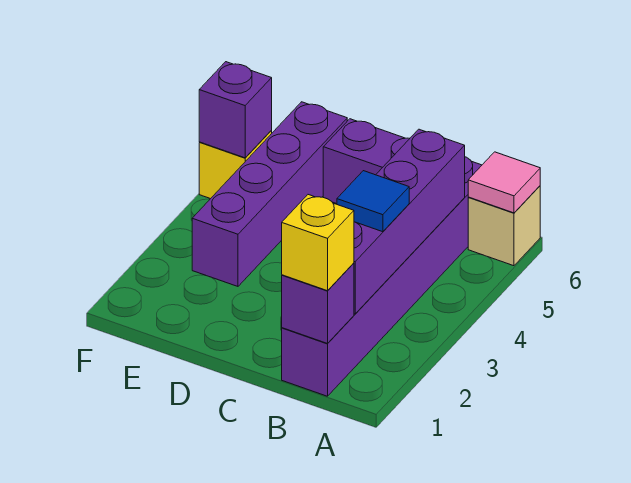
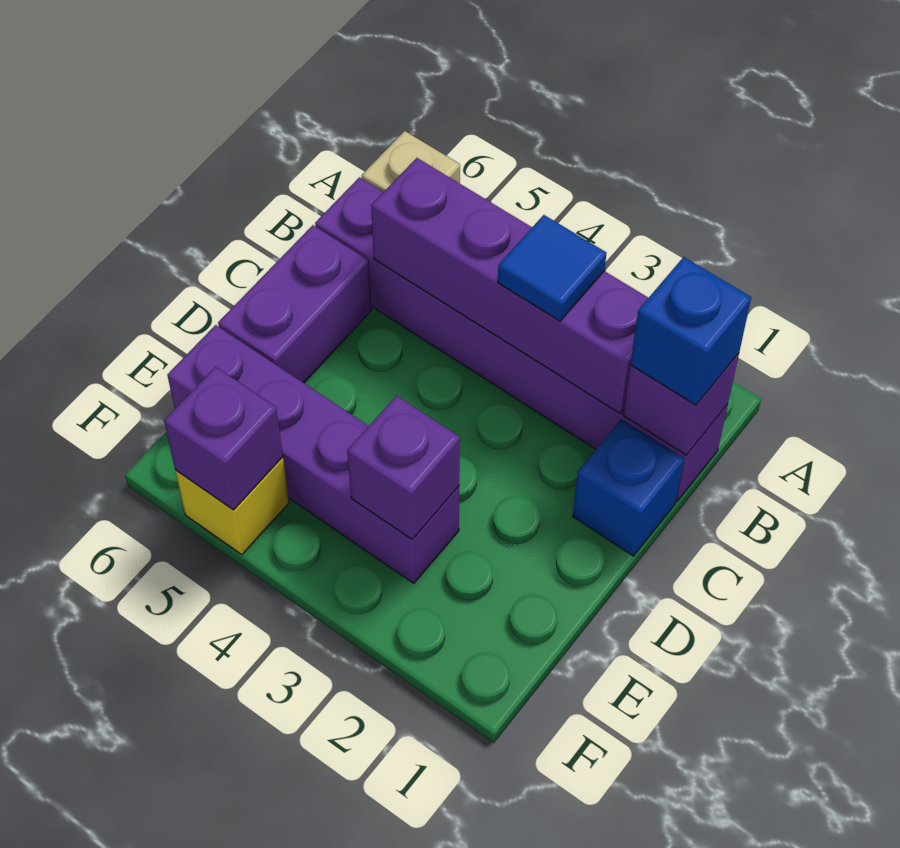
pink 1x1 tile [468,152,540,213] -> none
yellow 1x1 brick [282,195,354,291] -> blue 1x1 brick [631,257,751,405]
none -> blue 1x1 brick [573,419,684,556]
none -> purple 1x1 brick [347,396,460,540]

